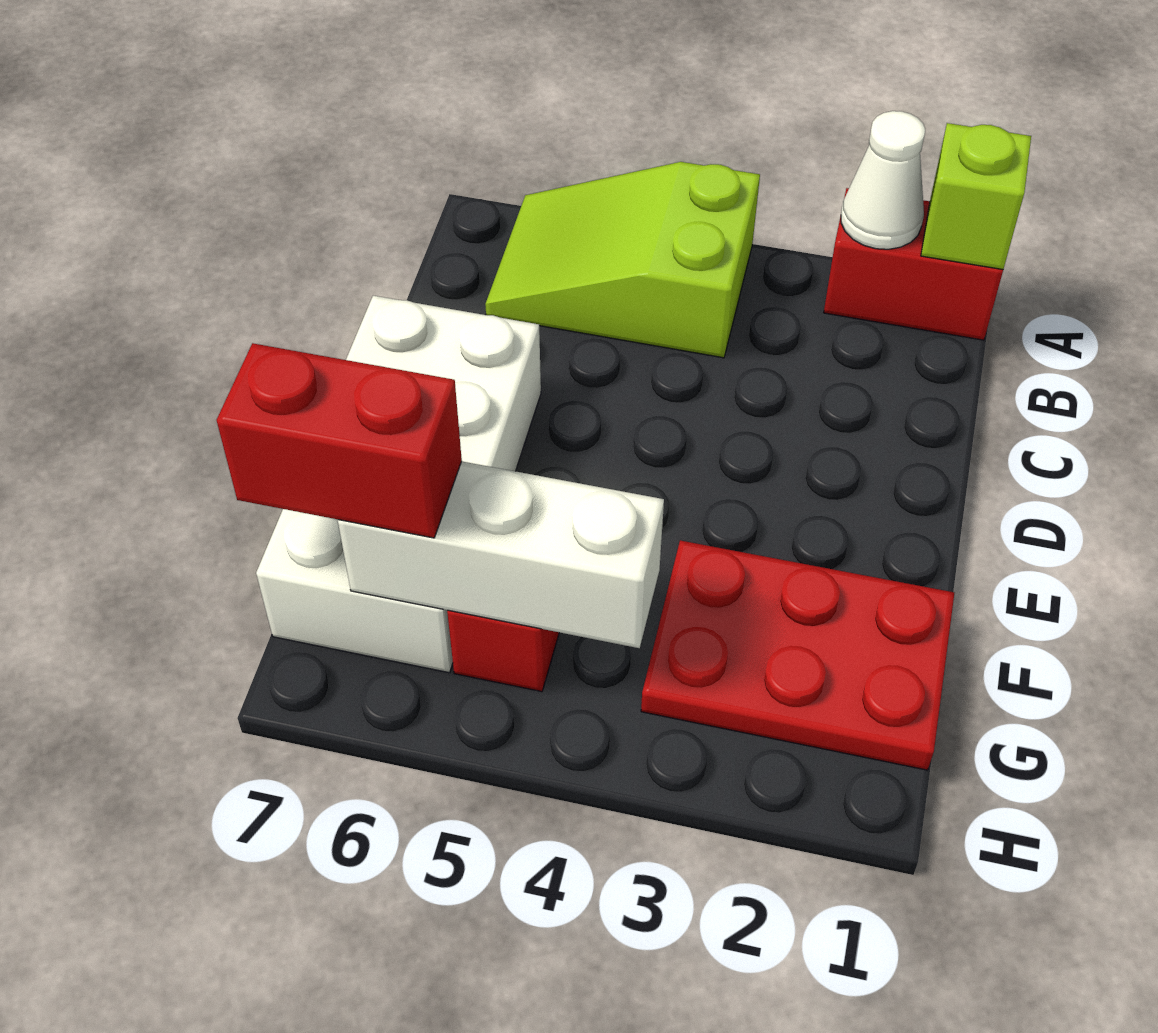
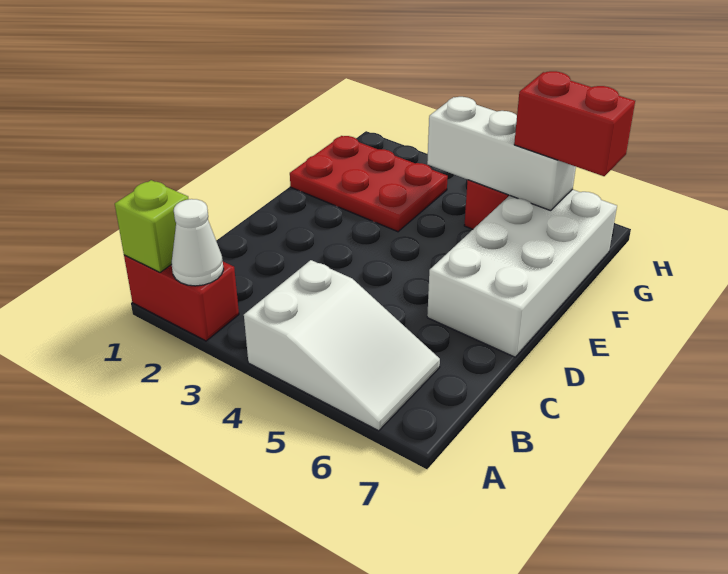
lime 2x3 slope [485,162,760,358] -> white 2x3 slope [244,260,440,431]

